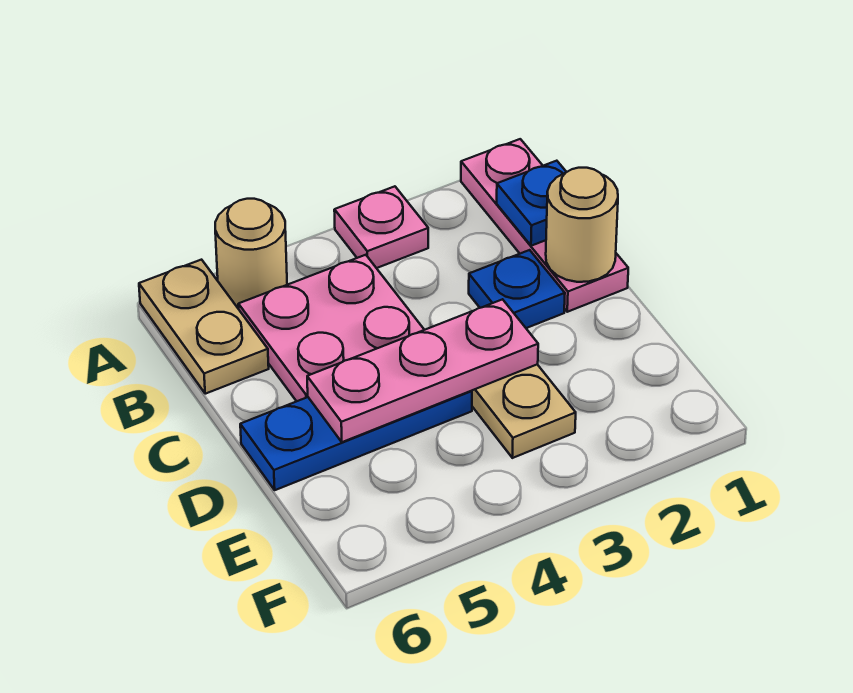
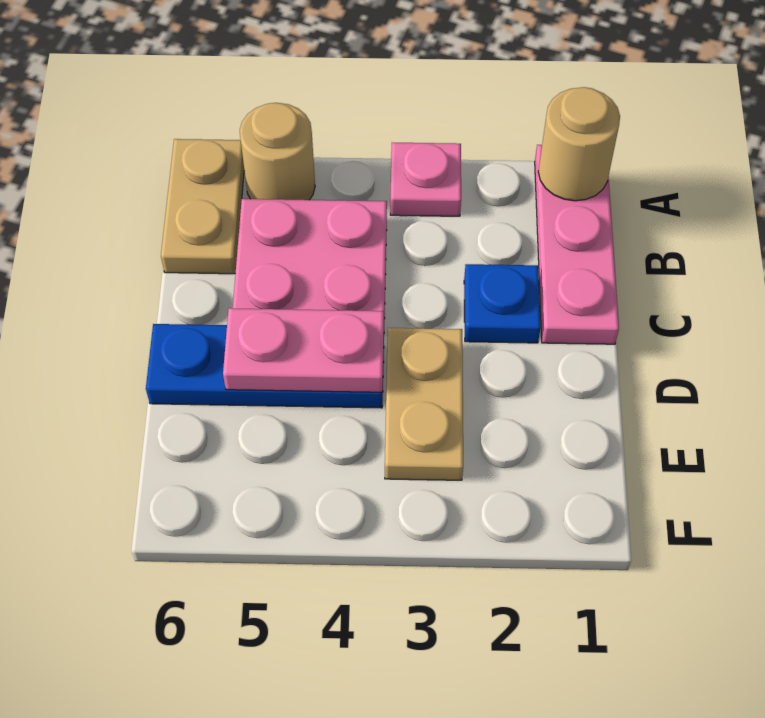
blue 1x1 plate [497,161,566,246] -> none
tan 1x1 round brick [546,168,618,282] -> tan 1x1 round brick moved to [538,87,620,201]
pink 1x3 plate [307,299,538,442] -> pink 1x2 plate [223,308,384,392]

